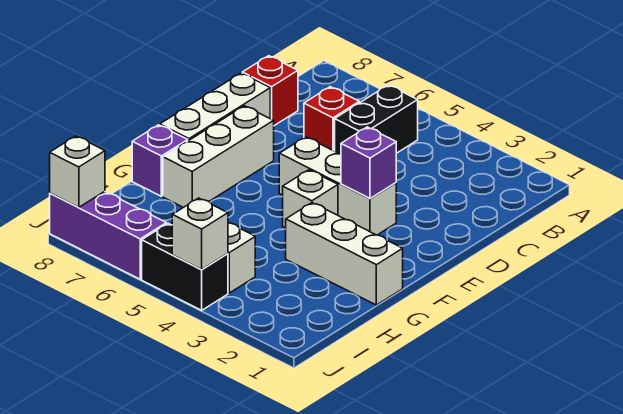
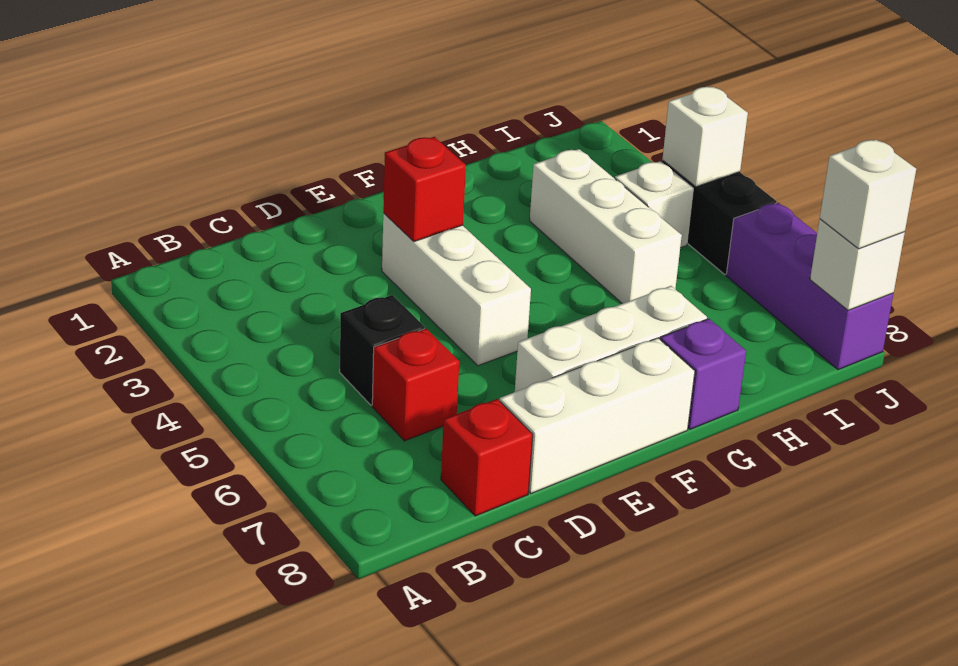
black 1x2 brick [335,85,418,154] -> black 1x1 brick [340,295,425,405]
purple 1x1 brick [341,127,396,199] -> red 1x1 brick [383,137,466,242]
white 1x1 brick [283,170,338,228] -> white 1x1 brick moved to [820,139,916,249]
white 1x3 brick [286,203,403,305] -> white 1x3 brick moved to [530,149,682,304]

